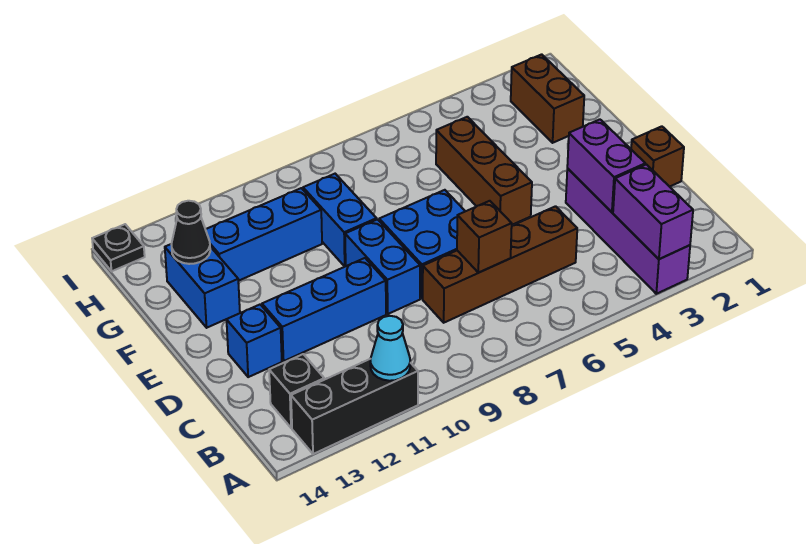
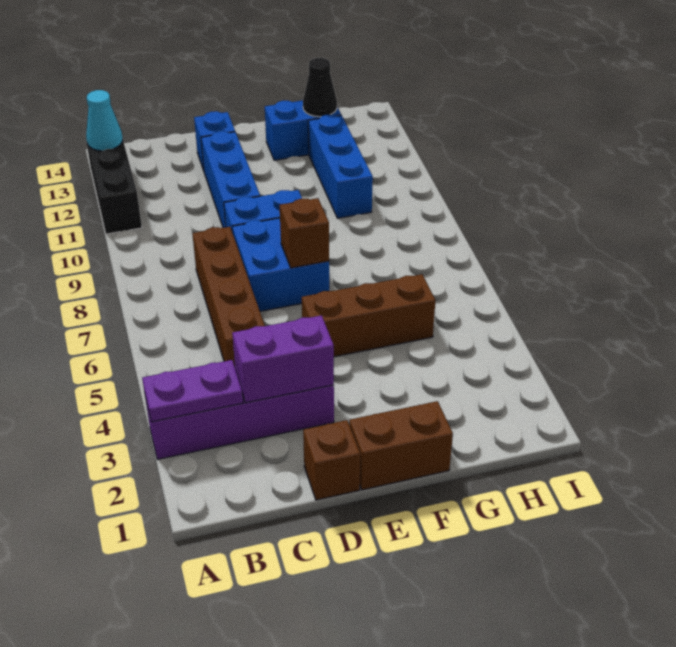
purple 1x2 brick [613,165,693,259] -> purple 1x2 plate [142,360,243,422]
cyan 1x1 cone [370,316,410,381] -> cyan 1x1 cone moved to [86,90,123,151]
black 1x1 brick [269,354,324,428] -> none
brown 1x1 brick [457,201,512,273] -> brown 1x1 brick moved to [280,198,329,268]
blue 1x2 brick [303,174,377,266] -> none
brown 1x2 brick [511,54,584,143] -> brown 1x2 brick moved to [349,401,453,490]
black 1x1 plate [92,224,145,271] -> none

